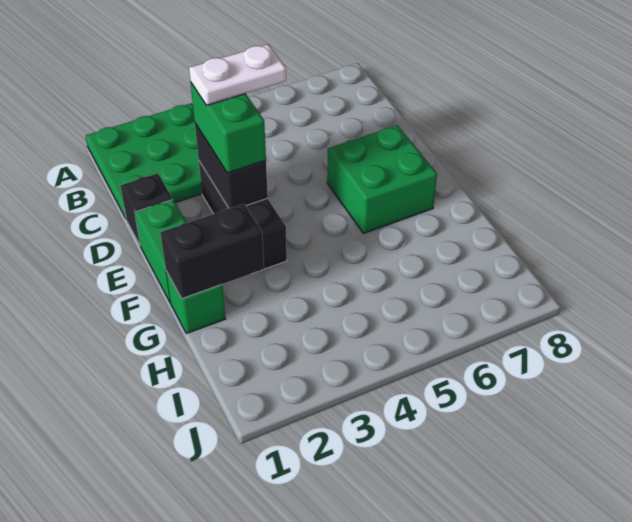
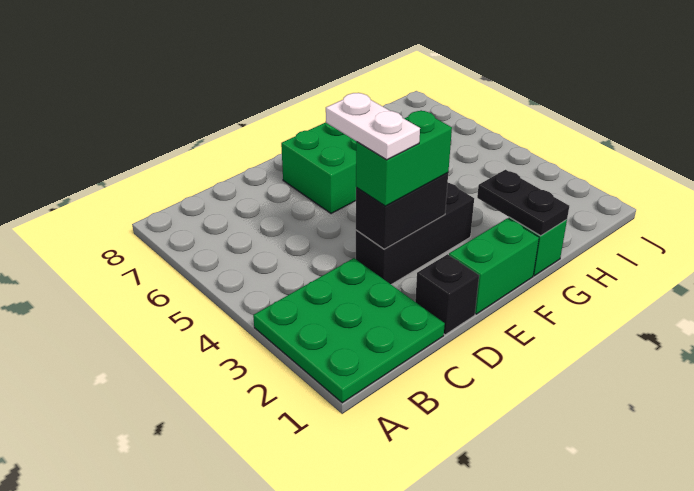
black 1x2 brick [160,204,264,299] -> black 1x2 plate [477,170,569,236]

